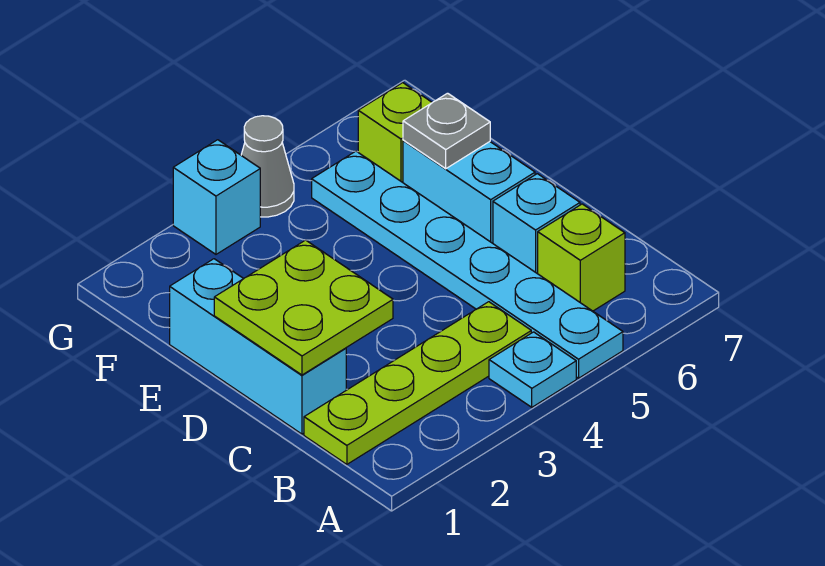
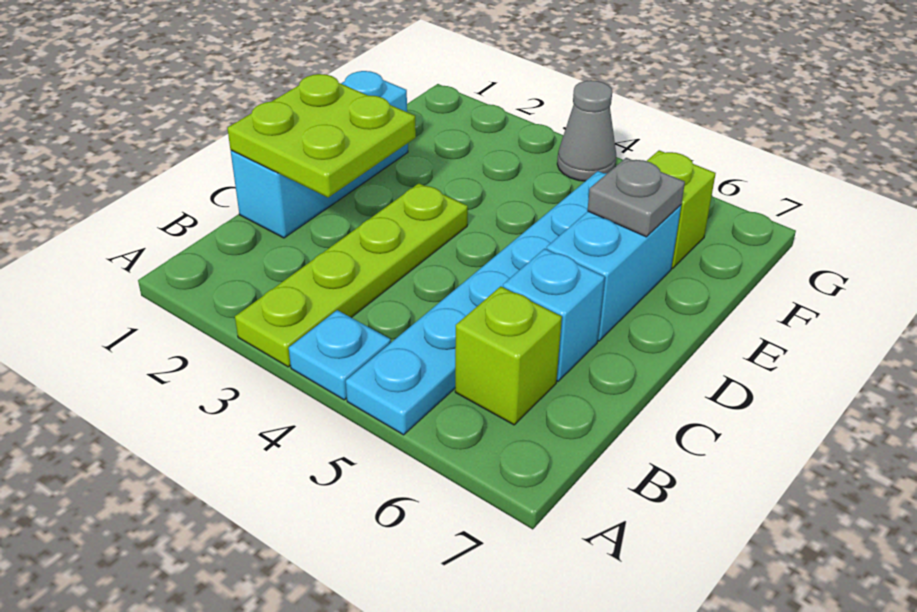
lime 1x4 plate [304,302,531,464] -> lime 1x4 plate turned to [235,183,468,367]
cyan 1x1 brick [173,140,260,254] -> none

